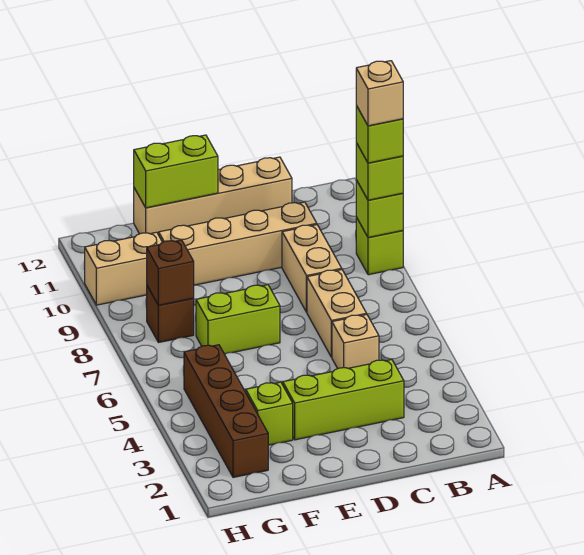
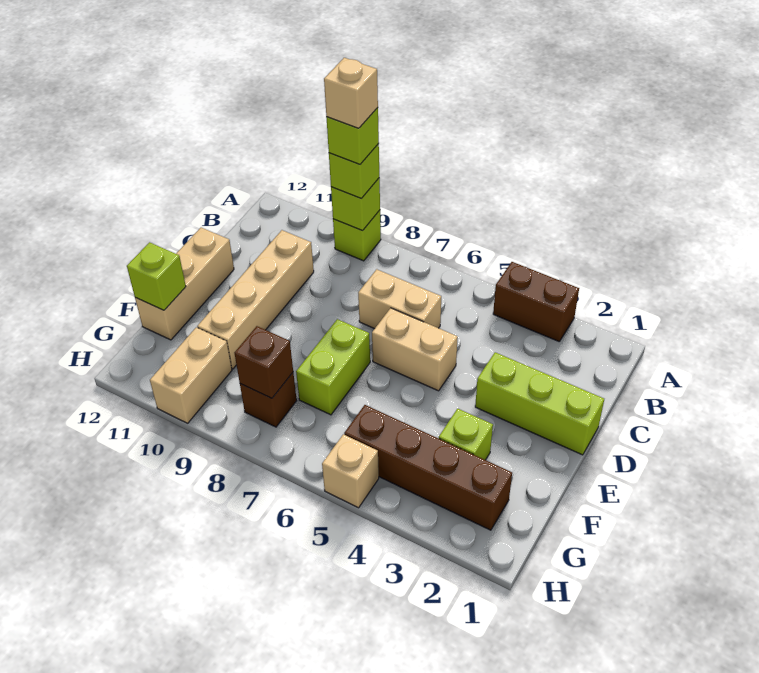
none -> brown 1x2 brick [493,262,579,342]
lime 1x3 brick [283,359,404,440] -> lime 1x3 brick turned to [475,352,604,455]
tan 1x1 brick [332,315,379,369] -> tan 1x1 brick moved to [322,434,379,508]
tan 1x2 brick [282,225,342,312] -> tan 1x2 brick moved to [372,308,458,391]
tan 1x4 brick [134,157,292,235] -> tan 1x3 brick [135,228,234,340]
lime 1x2 brick [134,135,218,208] -> lime 1x1 brick [127,242,186,310]

